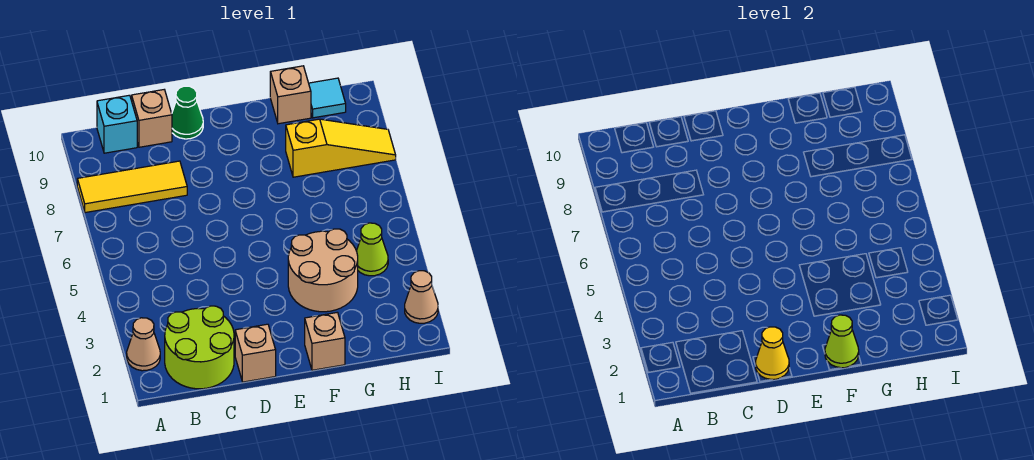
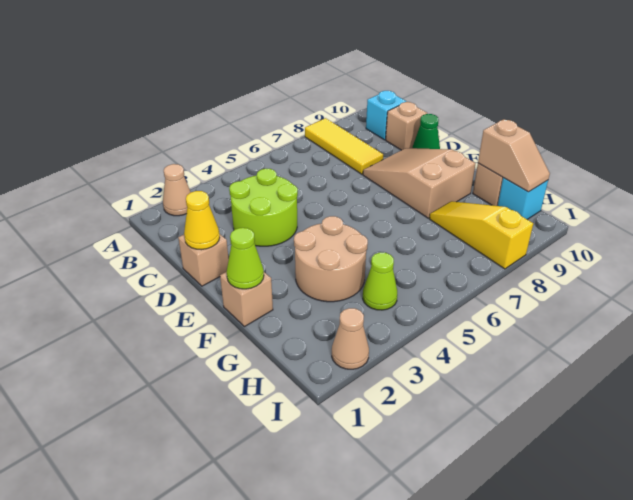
lime 2x2 round brick [165,306,234,389] -> lime 2x2 round brick moved to [229,169,298,246]
none -> tan 2x3 slope [363,148,476,218]
yellow 1x3 slope [286,119,396,177] -> yellow 1x3 slope turned to [430,201,533,269]
none -> tan 1x2 slope [478,120,550,192]
cyan 1x1 tile [309,78,346,118] -> cyan 1x1 brick [498,178,548,220]

